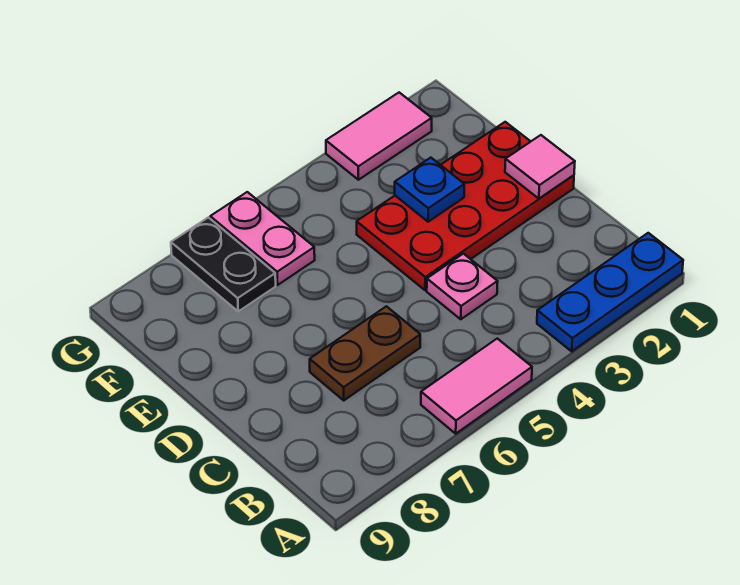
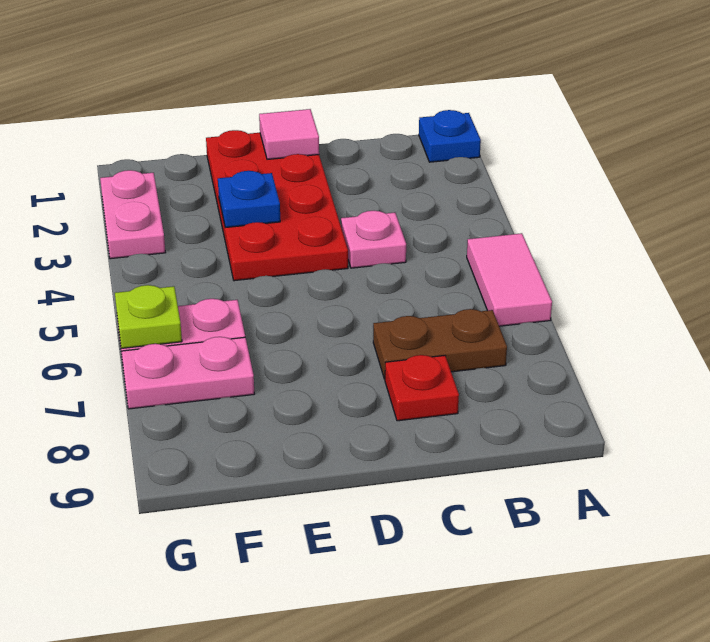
blue 1x3 plate [537,233,683,351] -> blue 1x1 plate [419,110,481,162]
brown 1x2 plate [310,306,420,400] -> brown 1x2 plate turned to [373,309,507,379]
none -> red 1x1 plate [385,355,459,421]
black 1x2 plate [171,217,276,311] -> pink 1x2 plate [121,337,254,409]
pink 1x2 tile [326,93,432,180] -> pink 1x2 plate [100,170,165,259]
none -> lime 1x1 plate [115,285,182,348]

